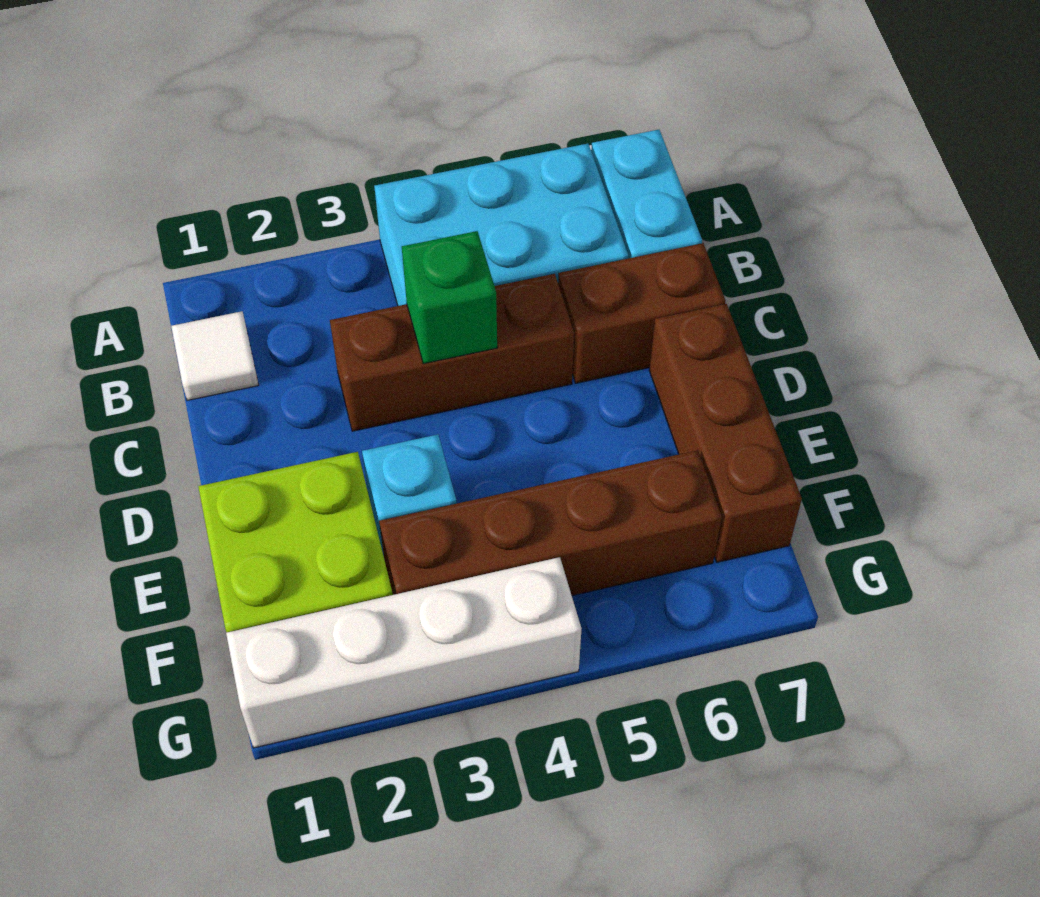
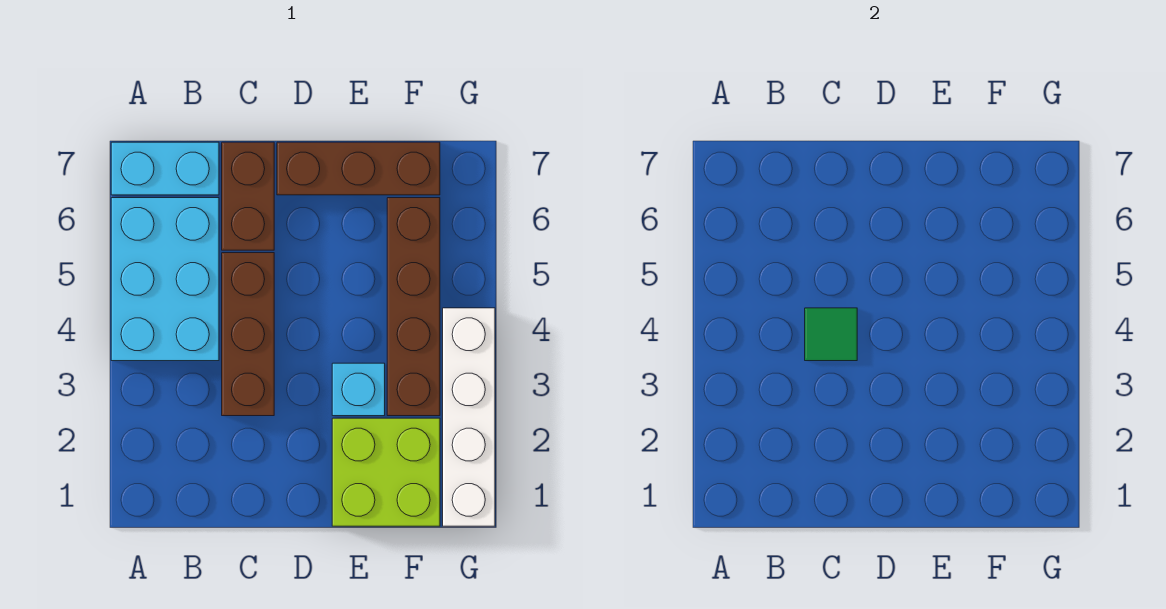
white 1x1 tile [171,311,259,400] -> none
green 1x1 brick [402,231,497,364] -> green 1x1 tile [805,308,857,361]

